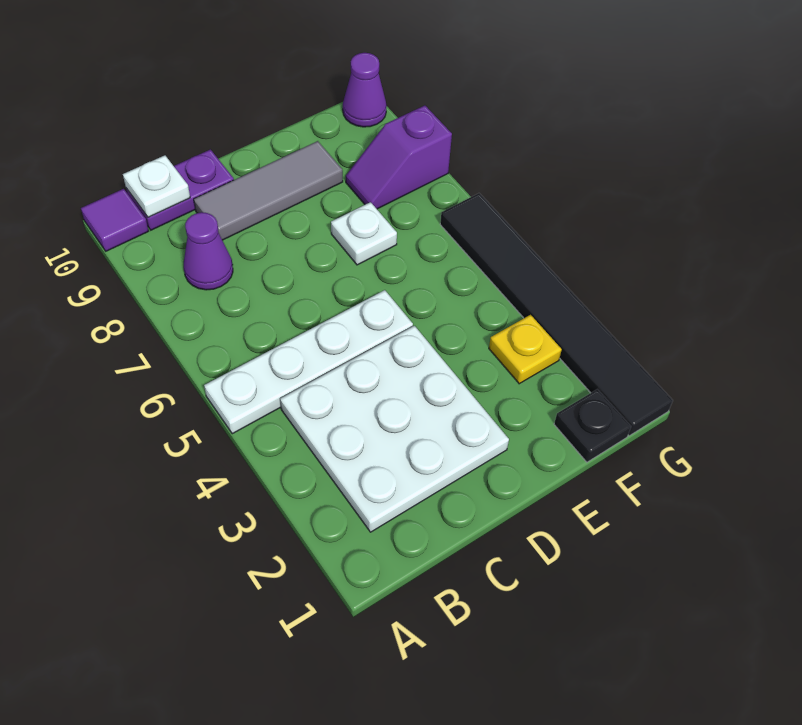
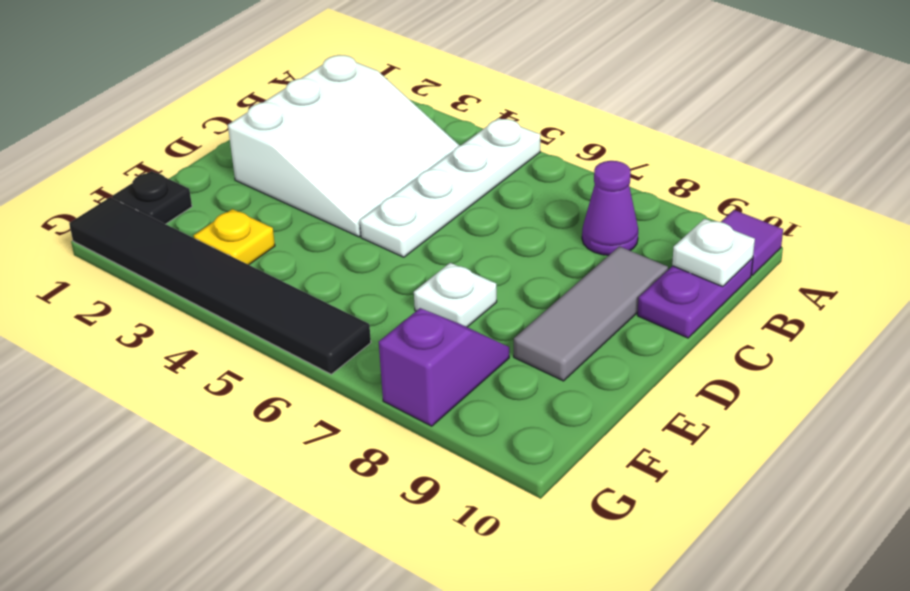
white 3x3 plate [280,326,509,532] -> white 3x3 slope [228,55,460,237]
purple 1x1 cone [343,53,387,127] -> none

